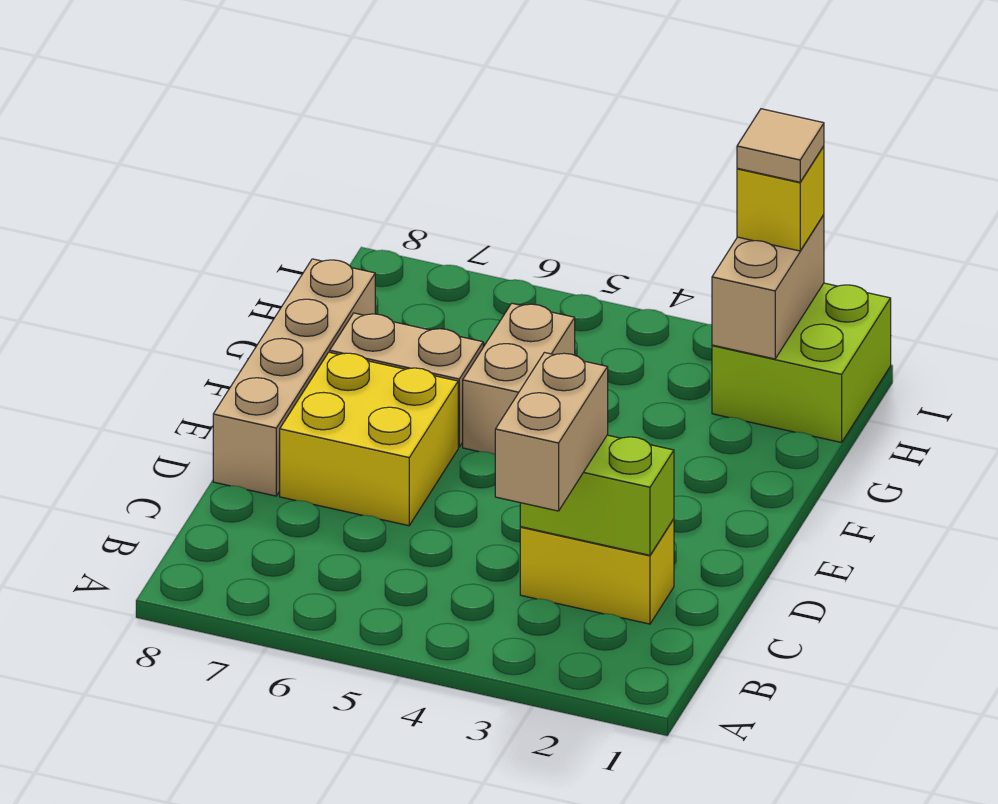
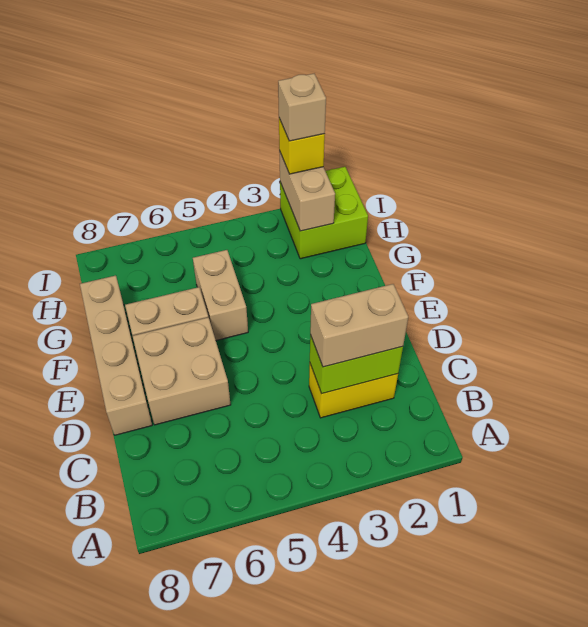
tan 1x2 brick [495,353,608,511] -> tan 1x2 brick turned to [310,284,408,367]
yellow 2x2 brick [280,352,458,526] -> tan 2x2 brick [133,317,231,425]
tan 1x1 tile [737,109,824,182] -> tan 1x1 brick [278,74,326,141]

